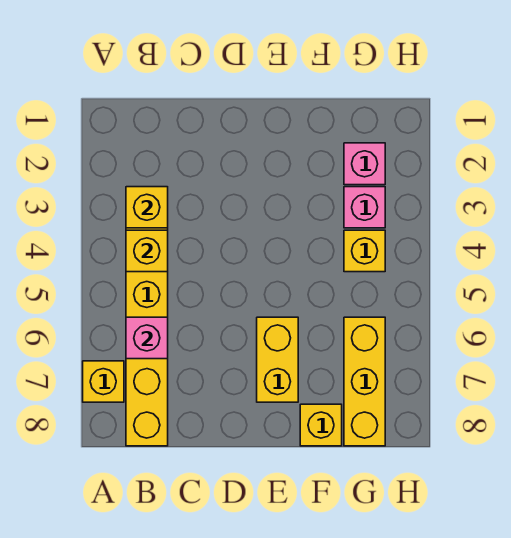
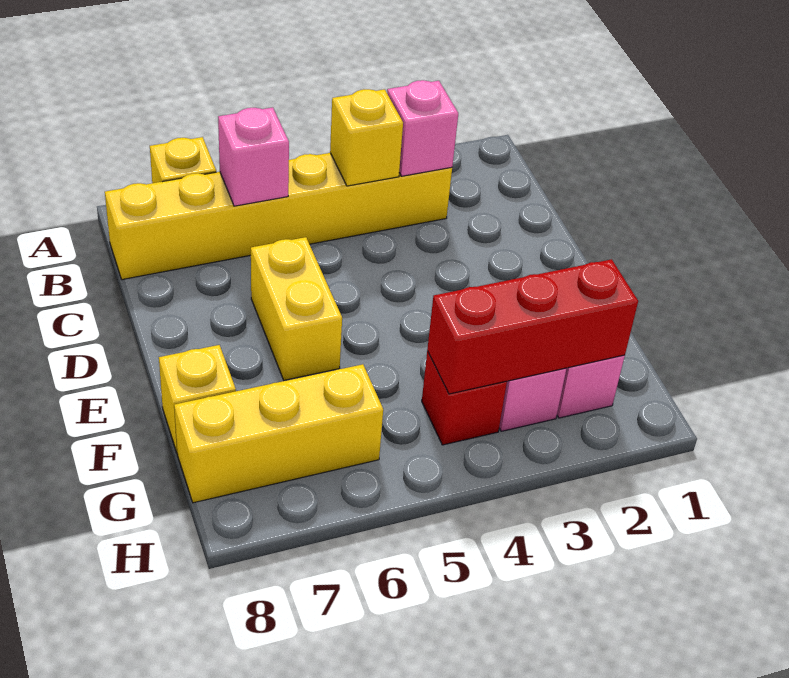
yellow 1x1 brick [126,187,168,228] -> pink 1x1 brick [387,80,458,176]
yellow 1x2 brick [257,317,298,402] -> yellow 1x2 brick turned to [251,237,342,380]
none -> red 1x3 brick [427,259,638,394]
yellow 1x1 brick [344,230,385,272] -> red 1x1 brick [422,351,507,445]

